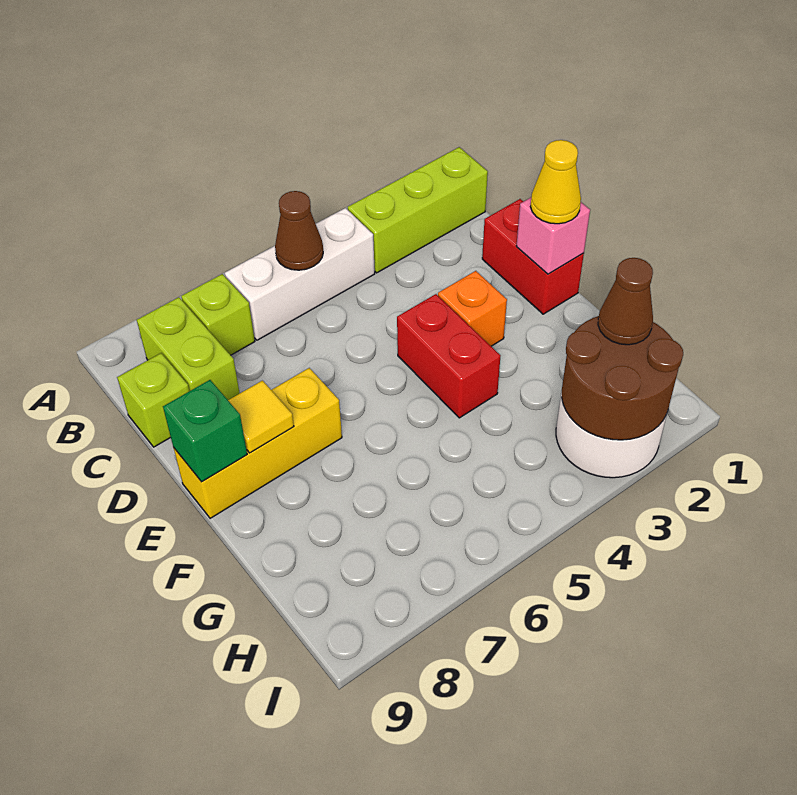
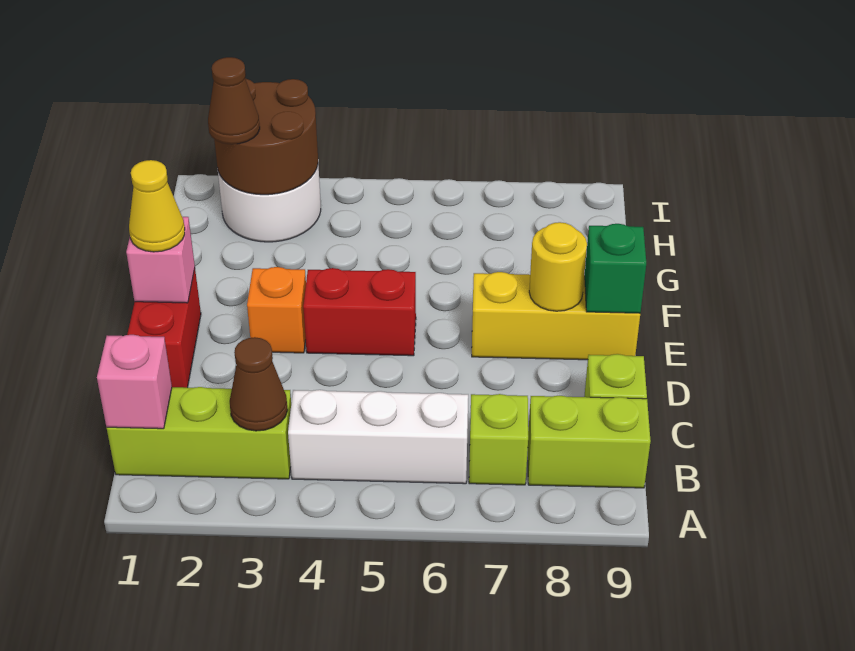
none -> pink 1x1 brick [97,335,172,429]
brown 1x1 cone [275,191,323,270] -> brown 1x1 cone moved to [230,337,288,431]
lime 1x2 brick [137,297,240,400] -> lime 1x2 brick turned to [528,396,651,488]
red 1x2 brick [397,294,500,418] -> red 1x2 brick turned to [303,268,416,356]
yellow 1x1 tile [228,381,294,453] -> yellow 1x1 round brick [529,222,587,311]

